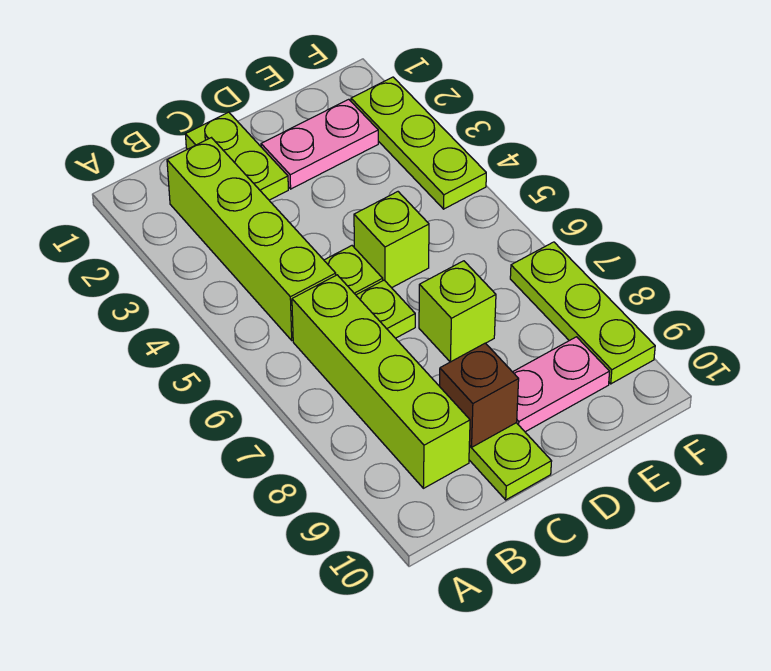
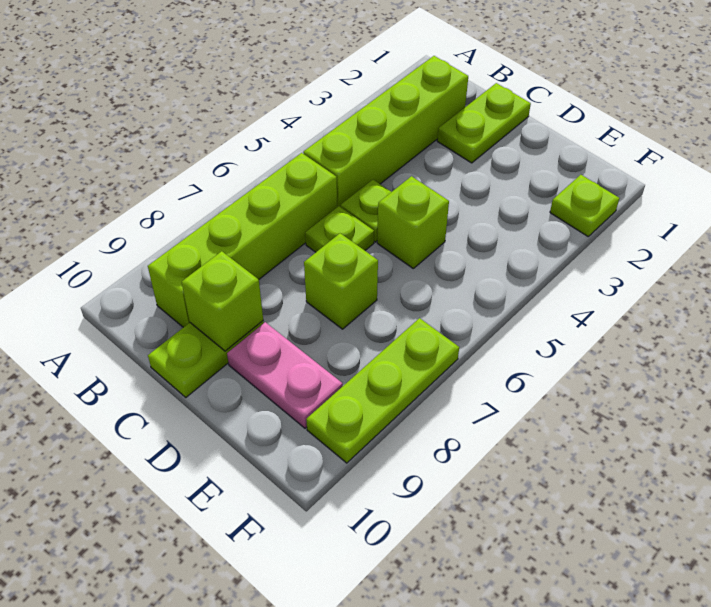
brown 1x1 brick [440,343,519,447] -> lime 1x1 brick [182,251,263,351]
pink 1x2 plate [261,99,378,189] -> none
lime 1x3 plate [351,77,486,209] -> lime 1x1 plate [550,175,619,236]

